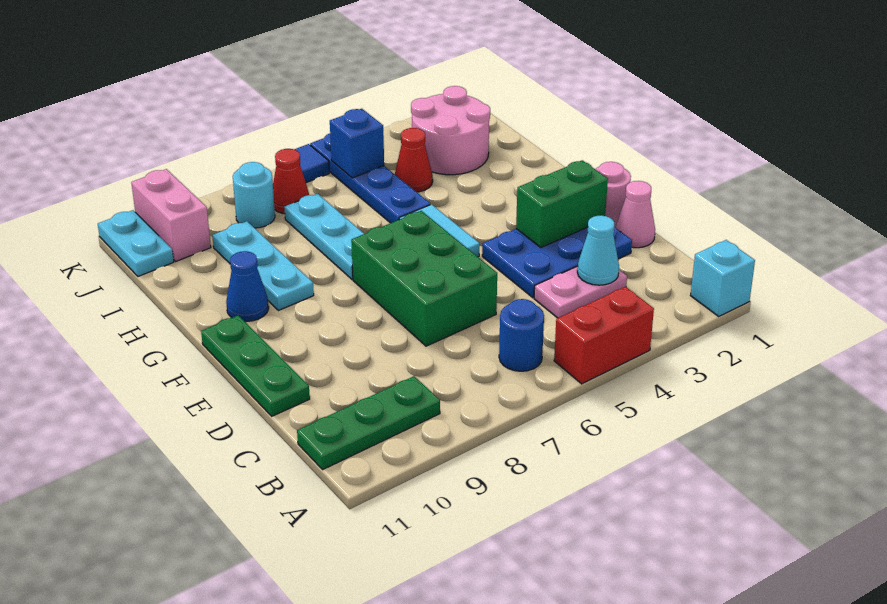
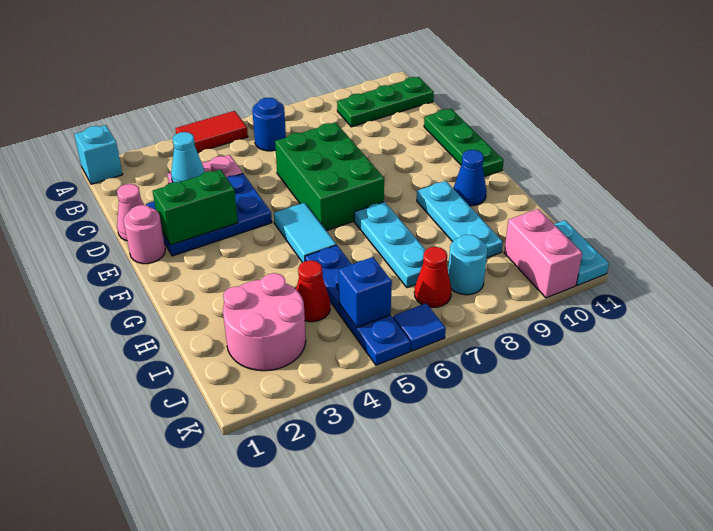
red 1x2 brick [554,287,654,384] -> red 1x2 tile [175,111,248,152]

